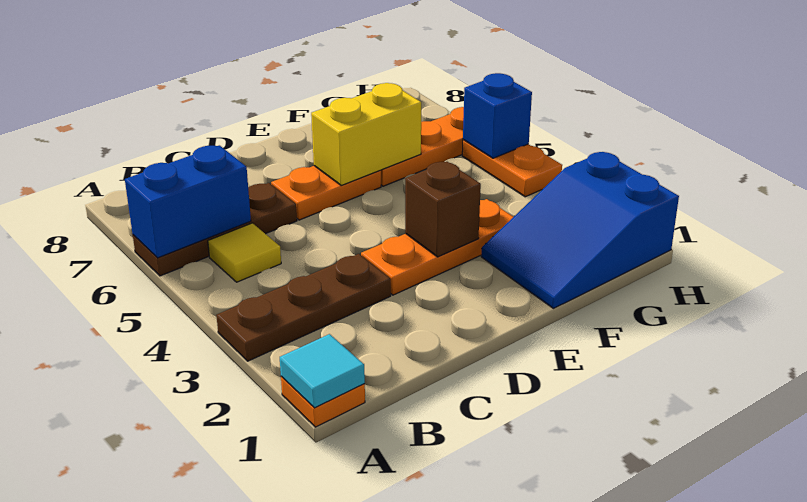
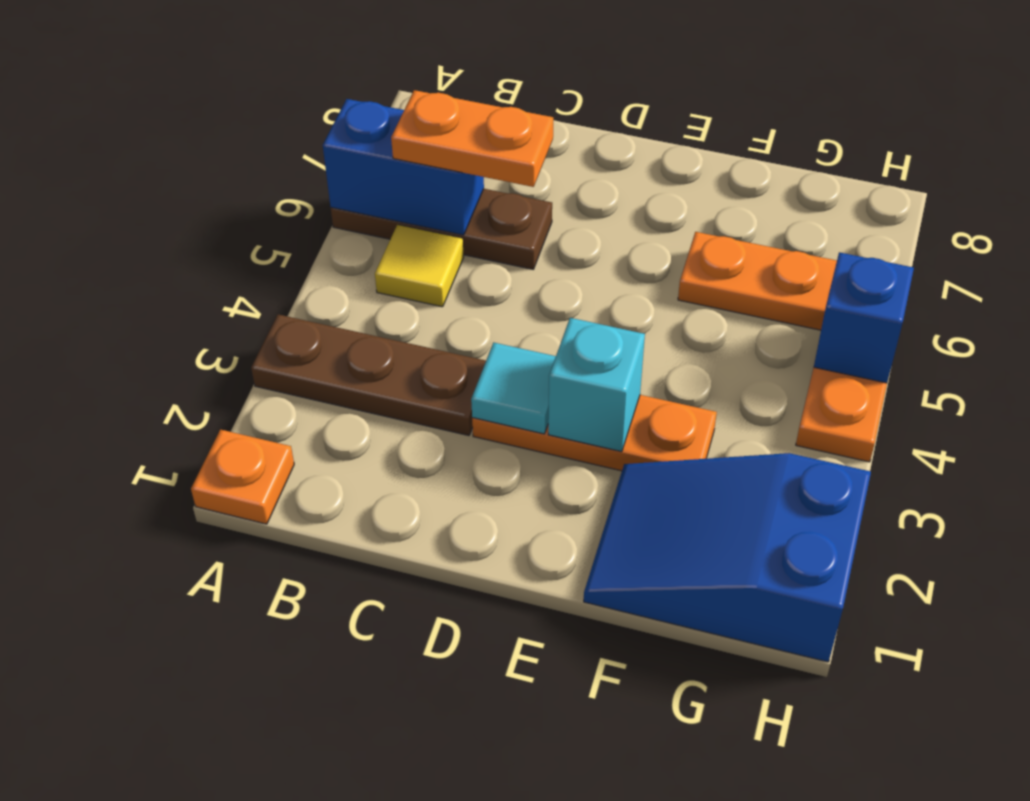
cyan 1x1 tile [280,334,365,408] -> cyan 1x1 tile moved to [471,342,556,434]
orange 1x2 plate [271,166,381,220] -> orange 1x2 plate moved to [391,90,553,187]
brown 1x1 brick [405,162,481,257] -> cyan 1x1 brick [548,318,645,452]
yellow 1x2 brick [311,83,421,185] -> none

